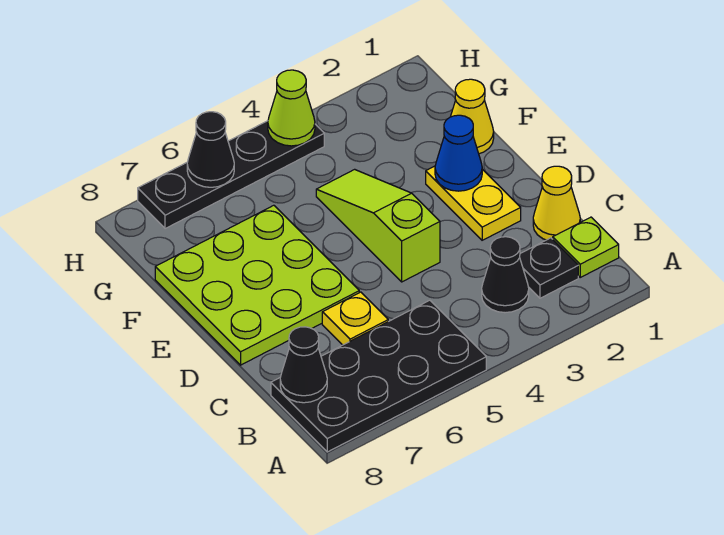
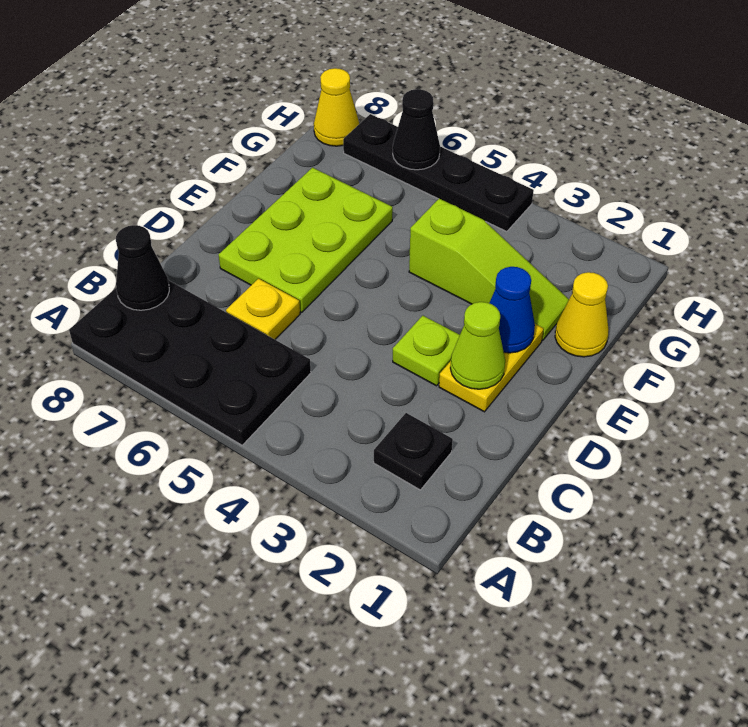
lime 1x1 plate [553,217,619,277] -> lime 1x1 plate moved to [393,316,460,386]
black 1x1 cone [482,237,529,313] -> none
yellow 1x1 cone [533,166,580,240] -> yellow 1x1 cone moved to [314,68,359,146]
lime 1x3 slope [316,169,440,282] -> lime 1x3 slope turned to [409,199,569,340]
lime 3x3 plate [155,205,359,365] -> lime 2x3 plate [219,168,393,312]
lime 1x1 cone [268,70,315,146] -> lime 1x1 cone moved to [450,302,505,389]

